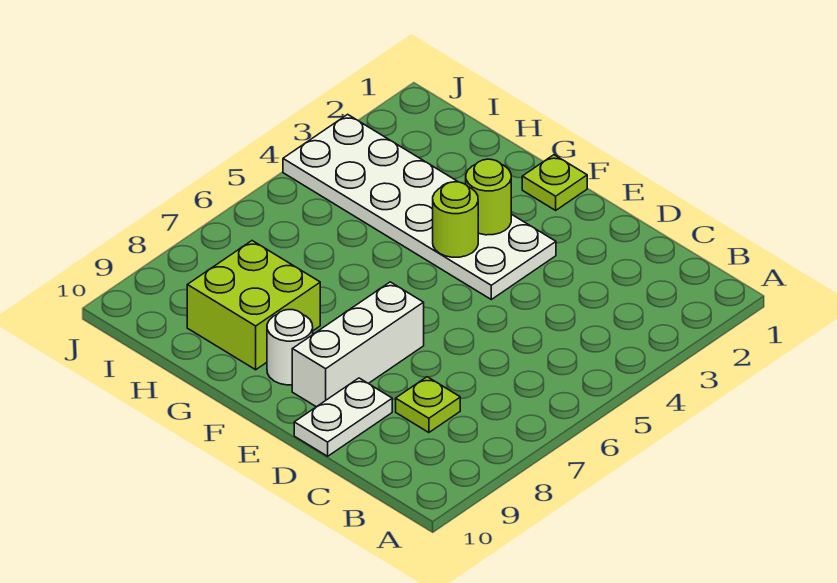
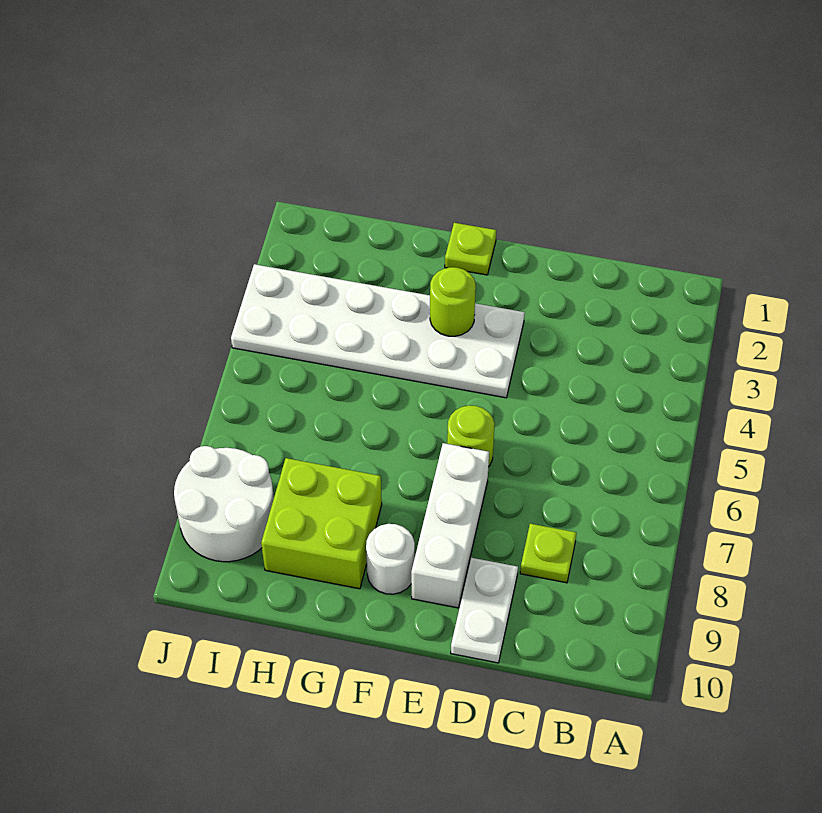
lime 1x1 round brick [433,182,478,257] -> lime 1x1 round brick moved to [447,405,495,467]
none -> white 2x2 round brick [174,446,274,562]

